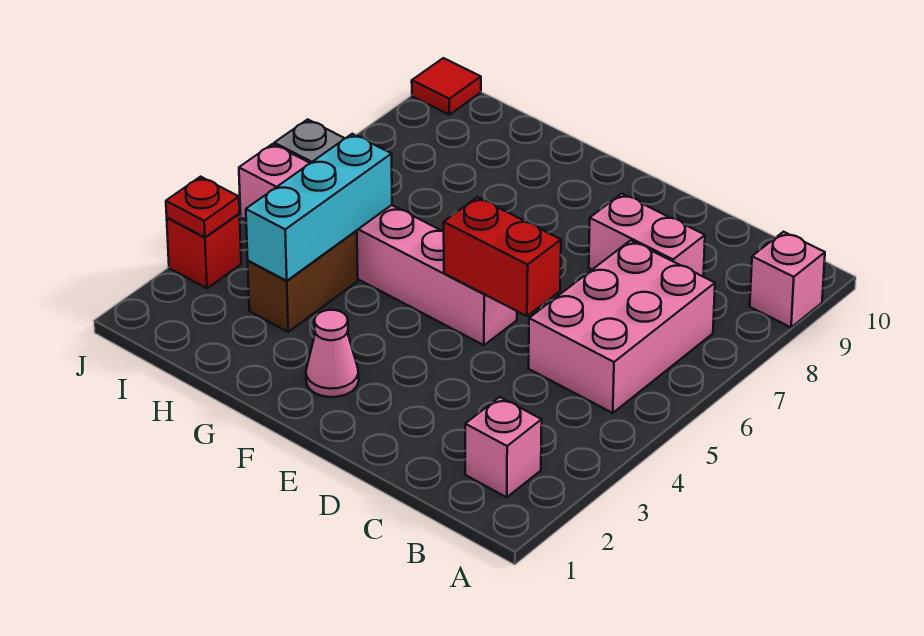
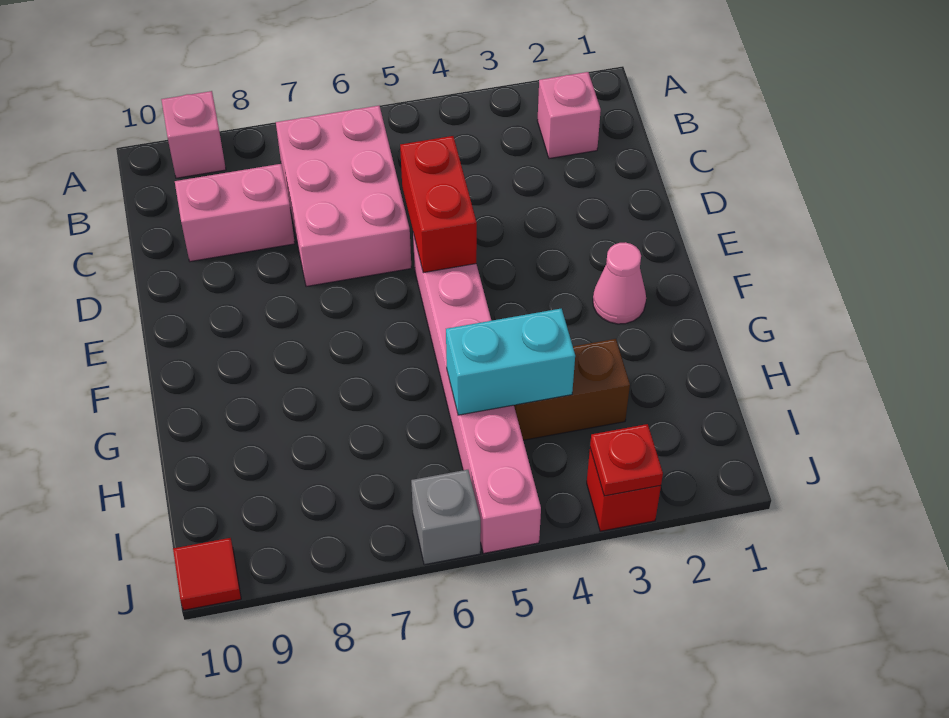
pink 2x3 brick [529,240,715,413] -> pink 2x3 brick turned to [276,105,411,287]
pink 1x2 brick [589,194,705,276] -> pink 1x2 brick turned to [175,164,295,262]
cyan 1x3 brick [246,134,392,281] -> cyan 1x2 brick [446,309,575,415]

